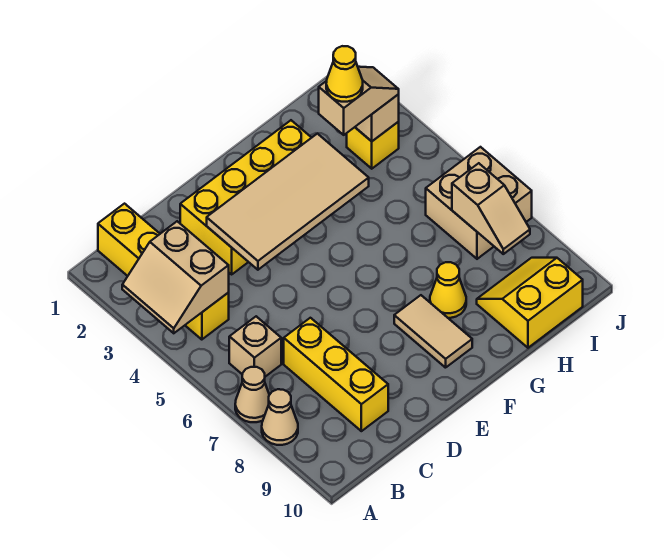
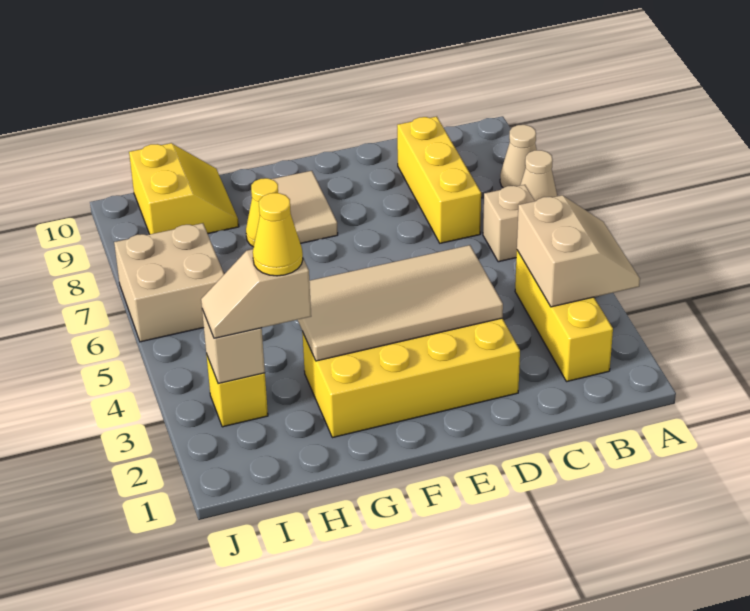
yellow 1x4 brick [98,204,229,340] -> yellow 1x3 brick [515,250,613,382]
yellow 2x2 slope [477,258,583,348] -> yellow 2x2 slope turned to [129,143,239,234]
tan 1x2 slope [452,163,530,254] -> none

